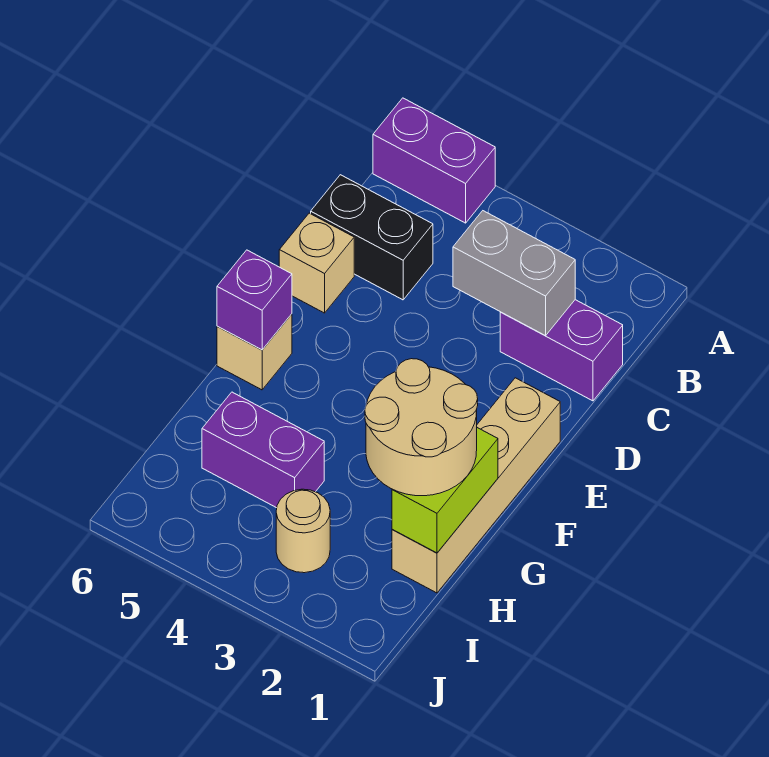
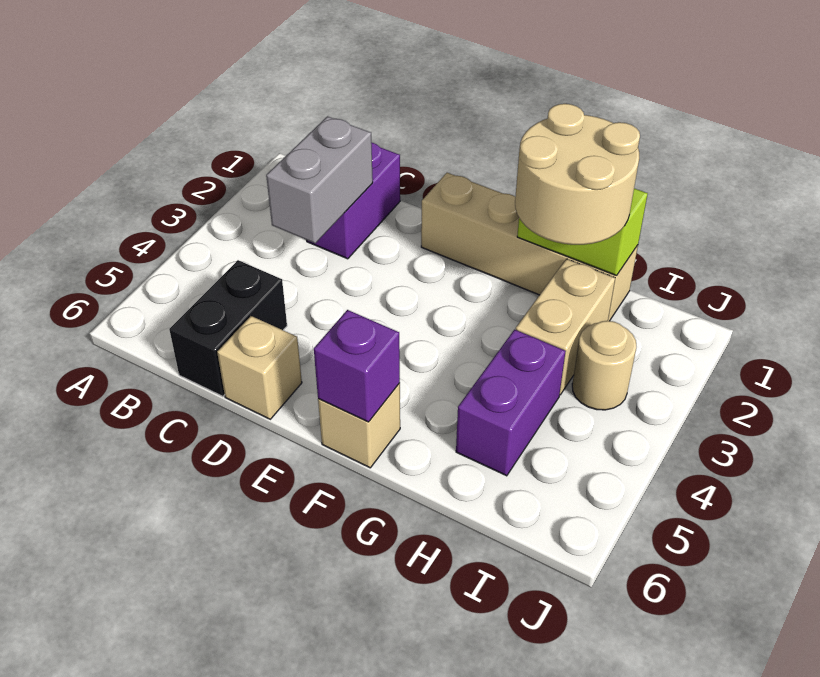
purple 1x2 brick [373,98,495,223] -> none
none -> tan 1x2 brick [516,259,615,395]

